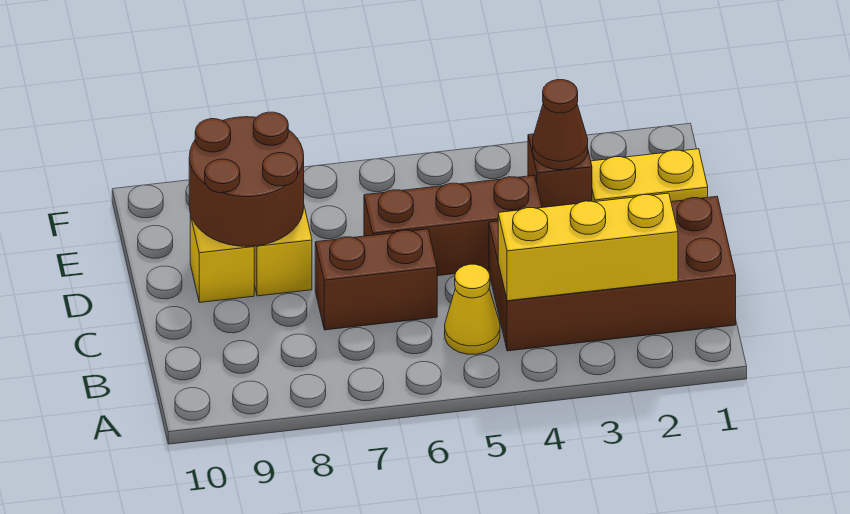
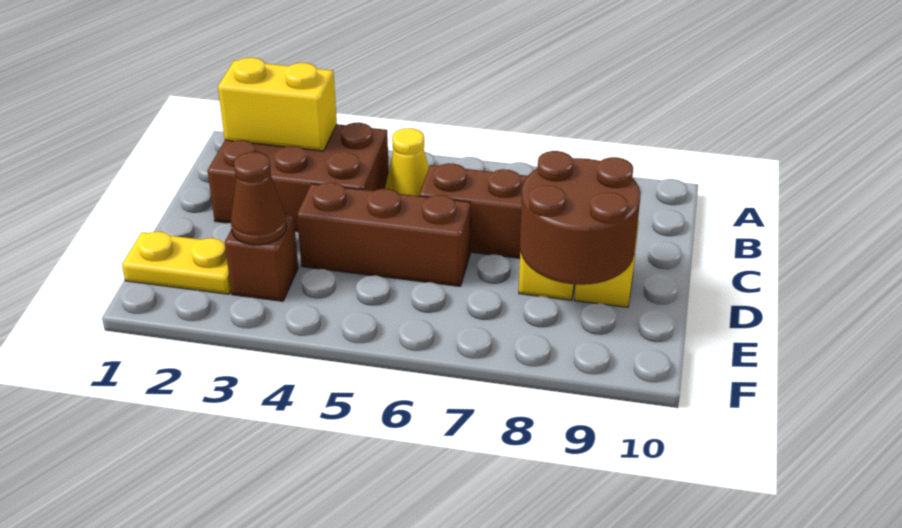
brown 2x4 brick [489,196,736,351] -> brown 2x3 brick [207,123,389,231]
yellow 1x3 brick [498,193,678,301] -> yellow 1x2 brick [218,58,337,151]

